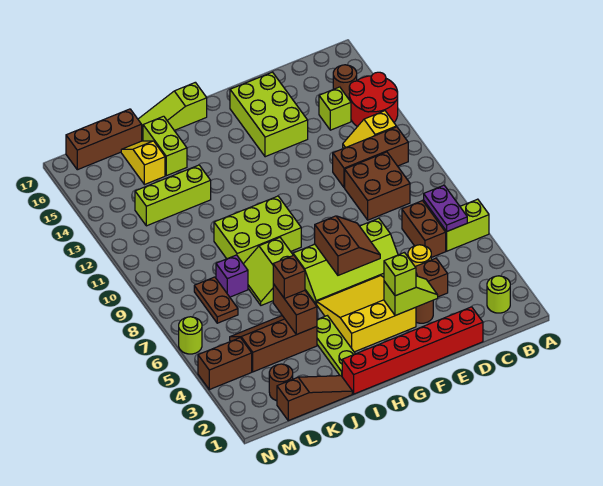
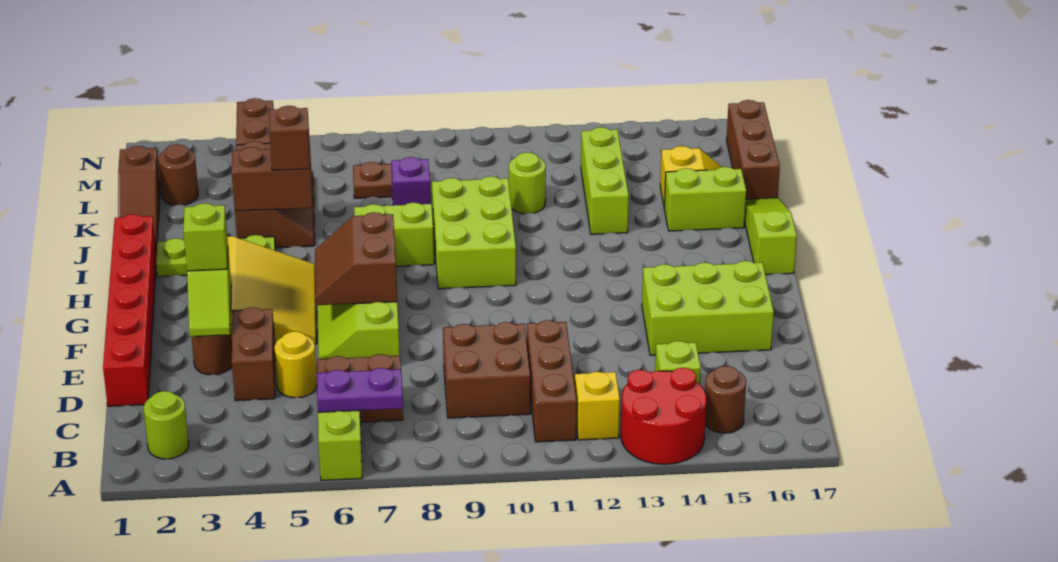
brown 2x2 slope [315,216,380,275] -> brown 2x2 slope turned to [315,212,397,305]
lime 1x1 round brick [179,317,202,354] -> lime 1x1 round brick moved to [509,152,546,214]

